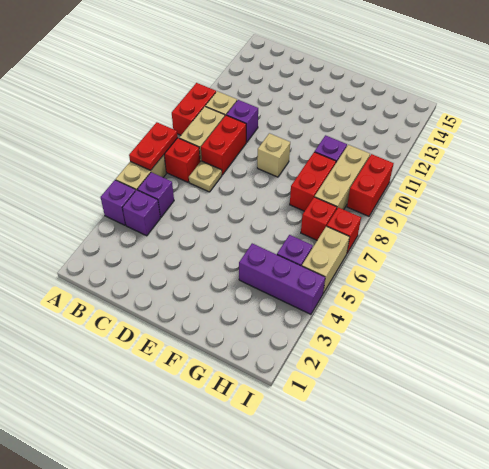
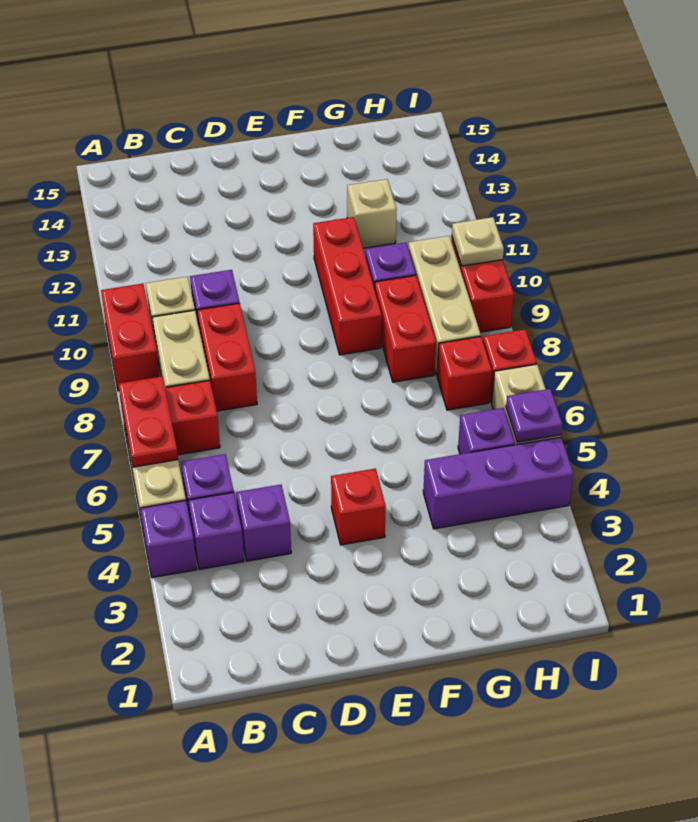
none -> purple 1x1 brick [236,485,291,561]
tan 1x1 plate [189,161,222,192] -> tan 1x1 plate moved to [452,217,504,266]
none -> red 1x1 brick [331,468,386,545]
tan 1x1 brick [257,133,290,177] -> tan 1x1 brick moved to [347,179,397,248]
none -> red 1x3 brick [313,217,382,355]
none -> purple 1x1 plate [506,389,562,442]

